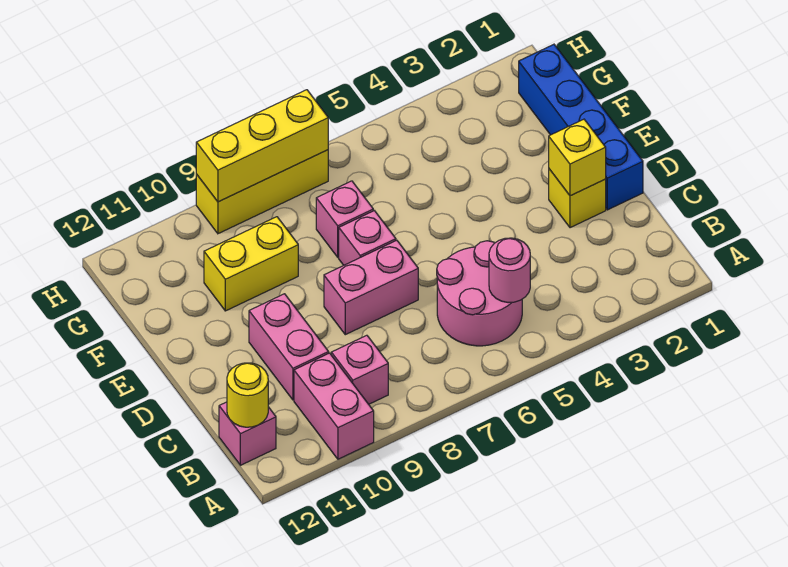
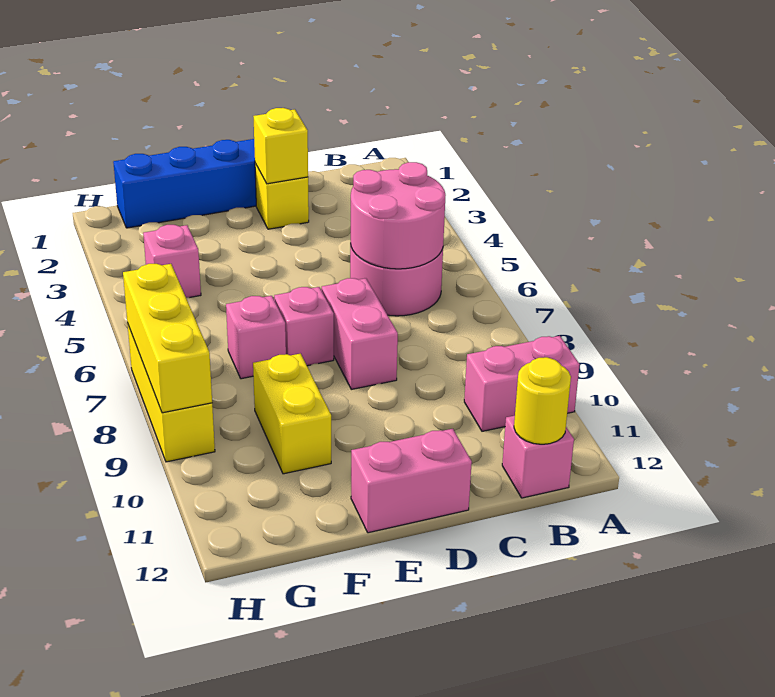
pink 1x1 round brick [489,238,530,303] -> pink 2x2 round brick [351,162,445,269]
pink 1x1 brick [331,335,388,404] -> pink 1x1 brick moved to [143,225,201,298]
pink 1x2 brick [249,294,329,400] -> pink 1x2 brick moved to [351,429,472,533]

